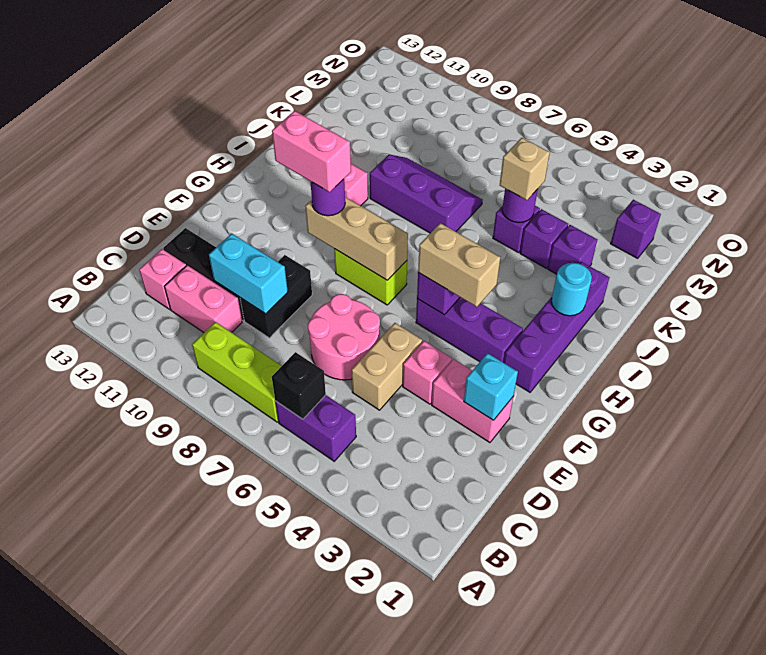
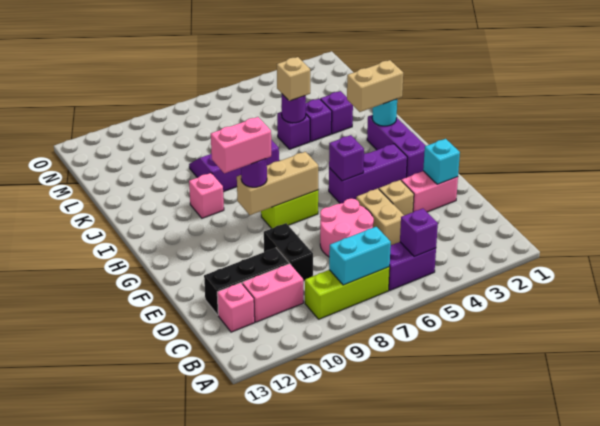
black 1x1 brick [272,352,326,419] -> none
cyan 1x2 brick [209,234,288,314] -> cyan 1x2 brick moved to [329,227,391,285]
pink 1x1 brick [403,341,452,404] -> tan 1x1 brick [379,180,414,215]
purple 1x4 brick [504,262,610,392] -> purple 1x3 brick [367,115,426,177]
tan 1x2 brick [418,223,500,307] -> tan 1x2 brick moved to [347,60,403,112]
purple 1x1 brick [611,200,661,258] -> purple 1x1 brick moved to [400,208,438,257]

